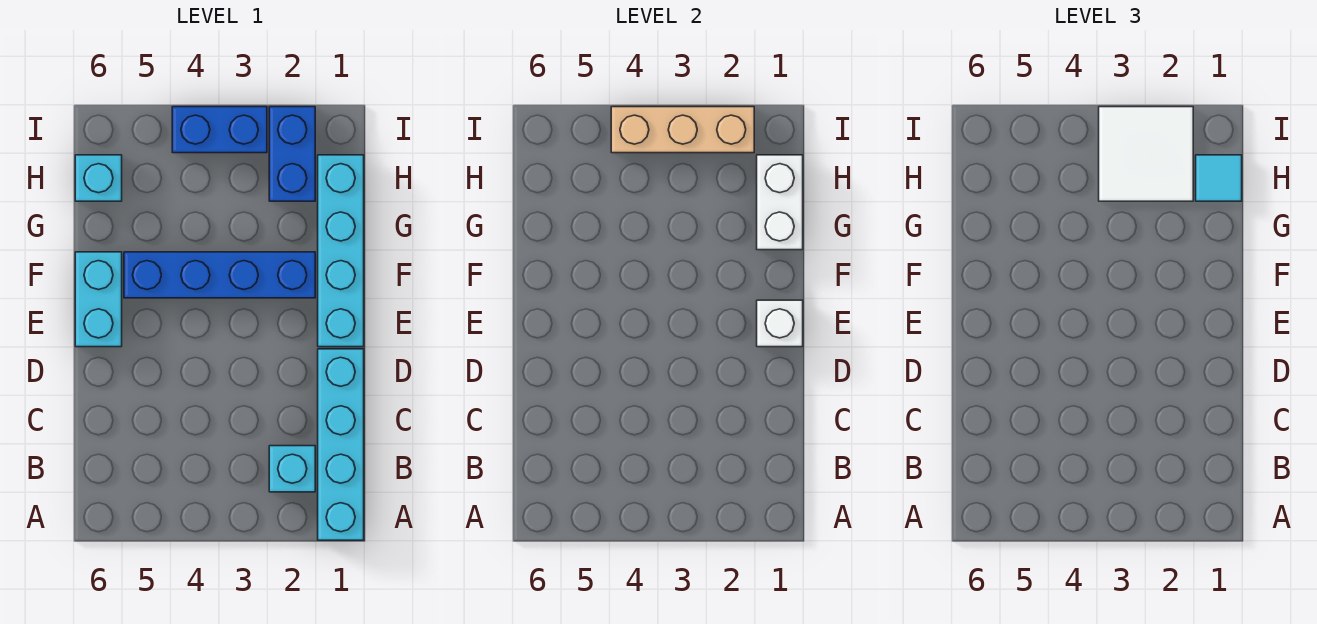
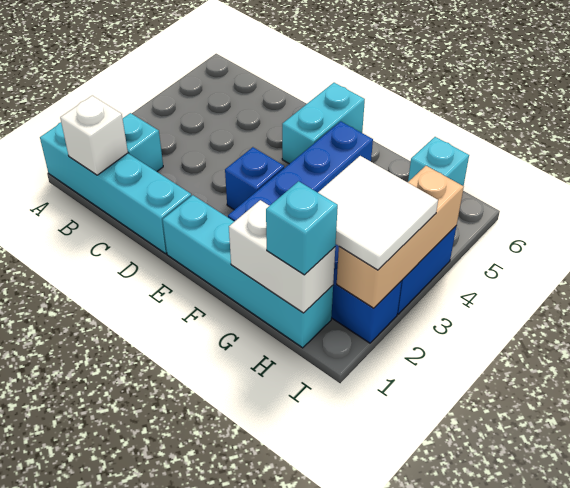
white 1x1 brick [757,300,803,347] -> white 1x1 brick moved to [60,96,128,175]
none -> blue 1x1 brick [225,147,284,210]
cyan 1x2 brick [75,252,122,347] -> cyan 1x2 brick turned to [282,83,365,164]
cyan 1x1 tile [1196,155,1242,201] -> cyan 1x1 brick [266,181,338,275]

